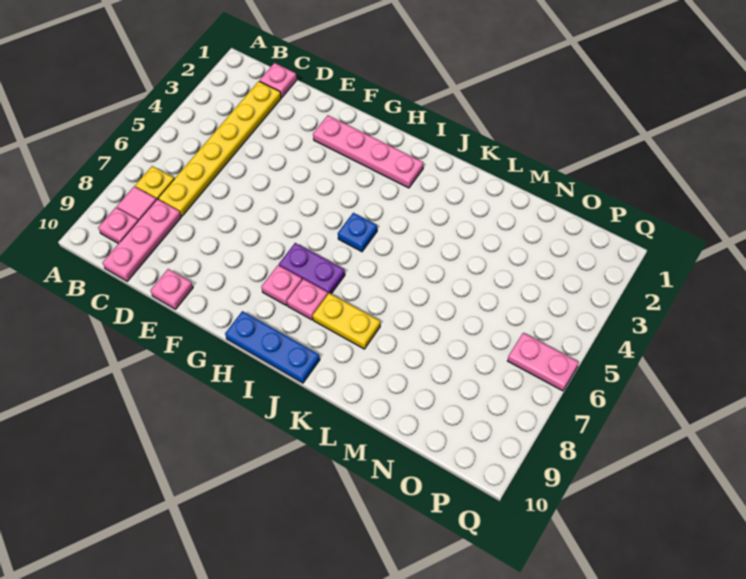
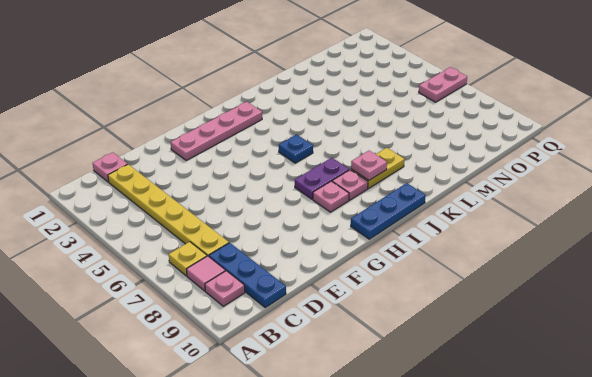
pink 1x3 plate [102,199,181,281] -> blue 1x3 plate [209,243,286,307]
pink 1x1 plate [150,269,193,309] -> pink 1x1 plate moved to [351,151,387,180]

